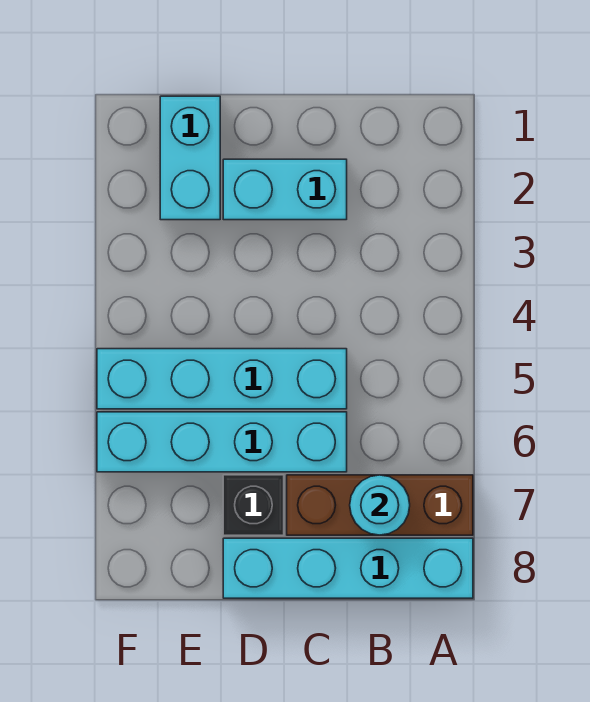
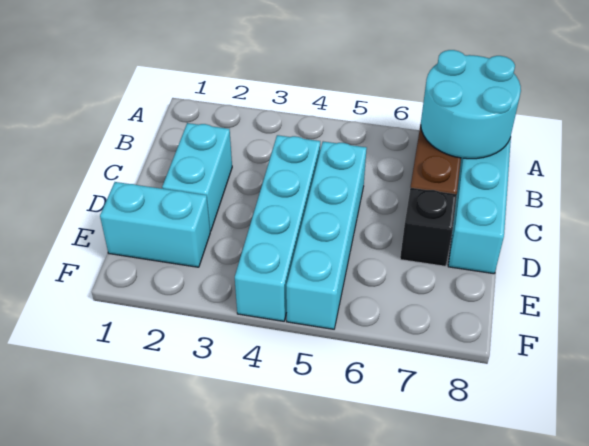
cyan 1x1 round brick [350,475,410,535] -> cyan 2x2 round brick [421,50,521,159]
cyan 1x4 brick [97,412,347,472] -> cyan 1x4 brick moved to [235,135,320,321]

